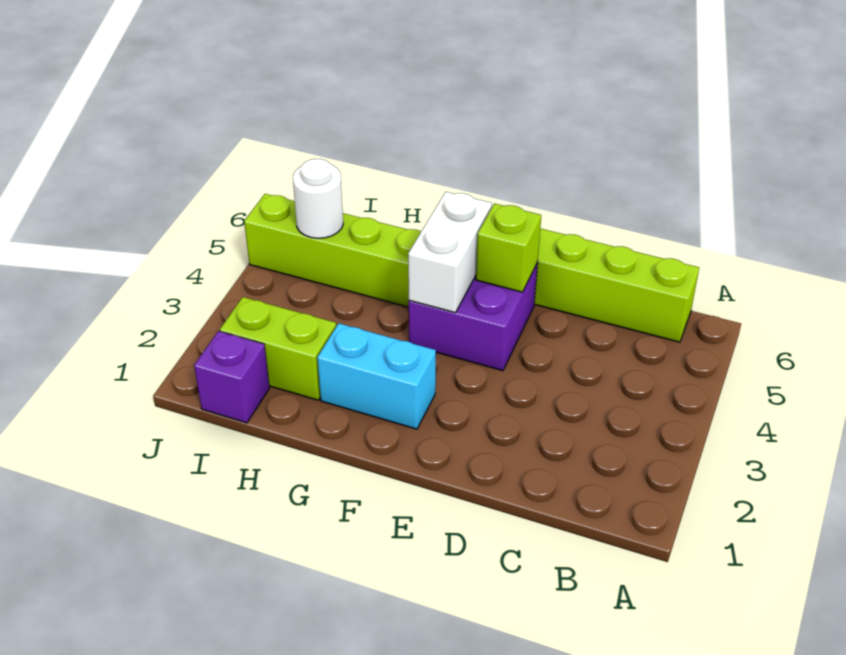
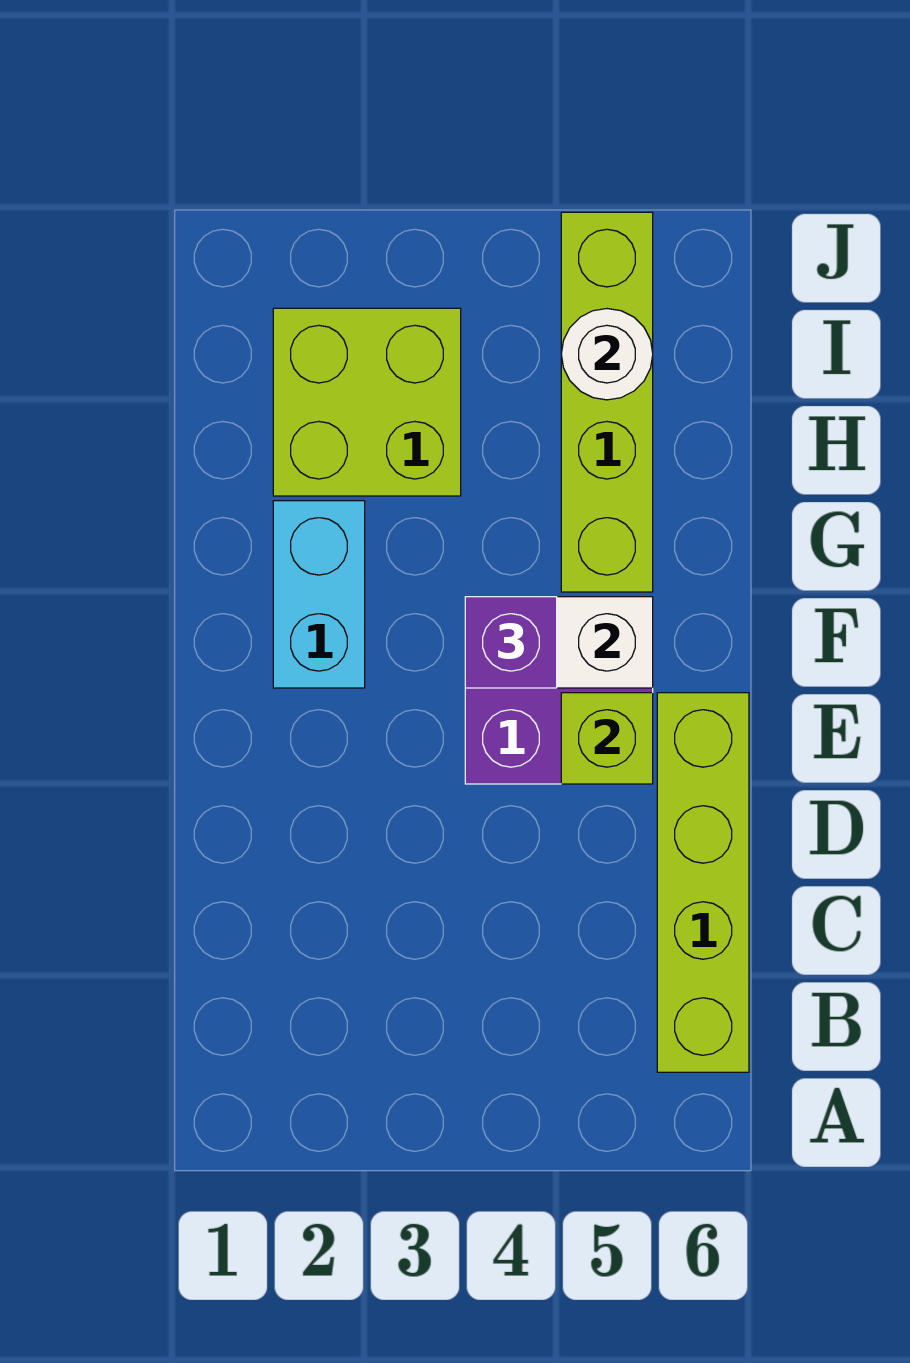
lime 1x2 brick [220,297,336,400] -> lime 2x2 brick [273,308,461,496]
purple 1x1 brick [194,331,270,423] -> purple 1x1 brick moved to [465,597,557,688]

